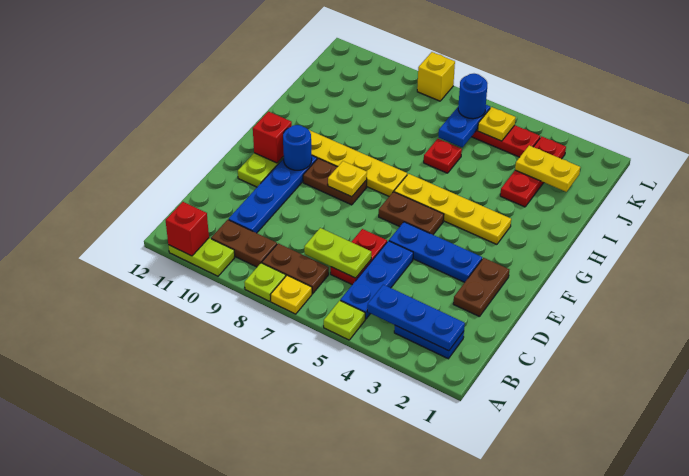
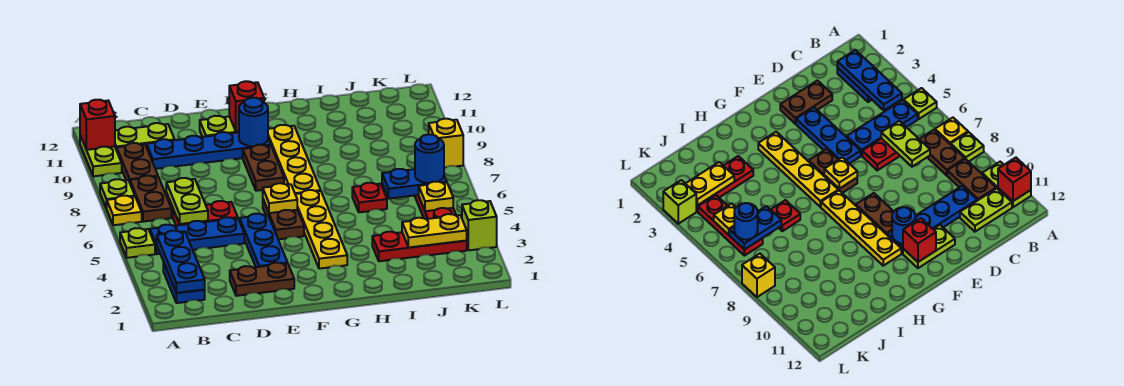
none -> lime 1x2 plate [115,123,175,150]
yellow 1x1 plate [328,161,367,197] -> yellow 1x1 plate moved to [263,183,297,213]
yellow 1x2 plate [515,145,580,192] -> yellow 1x2 plate turned to [402,214,467,247]
none -> lime 1x1 brick [462,200,497,250]

